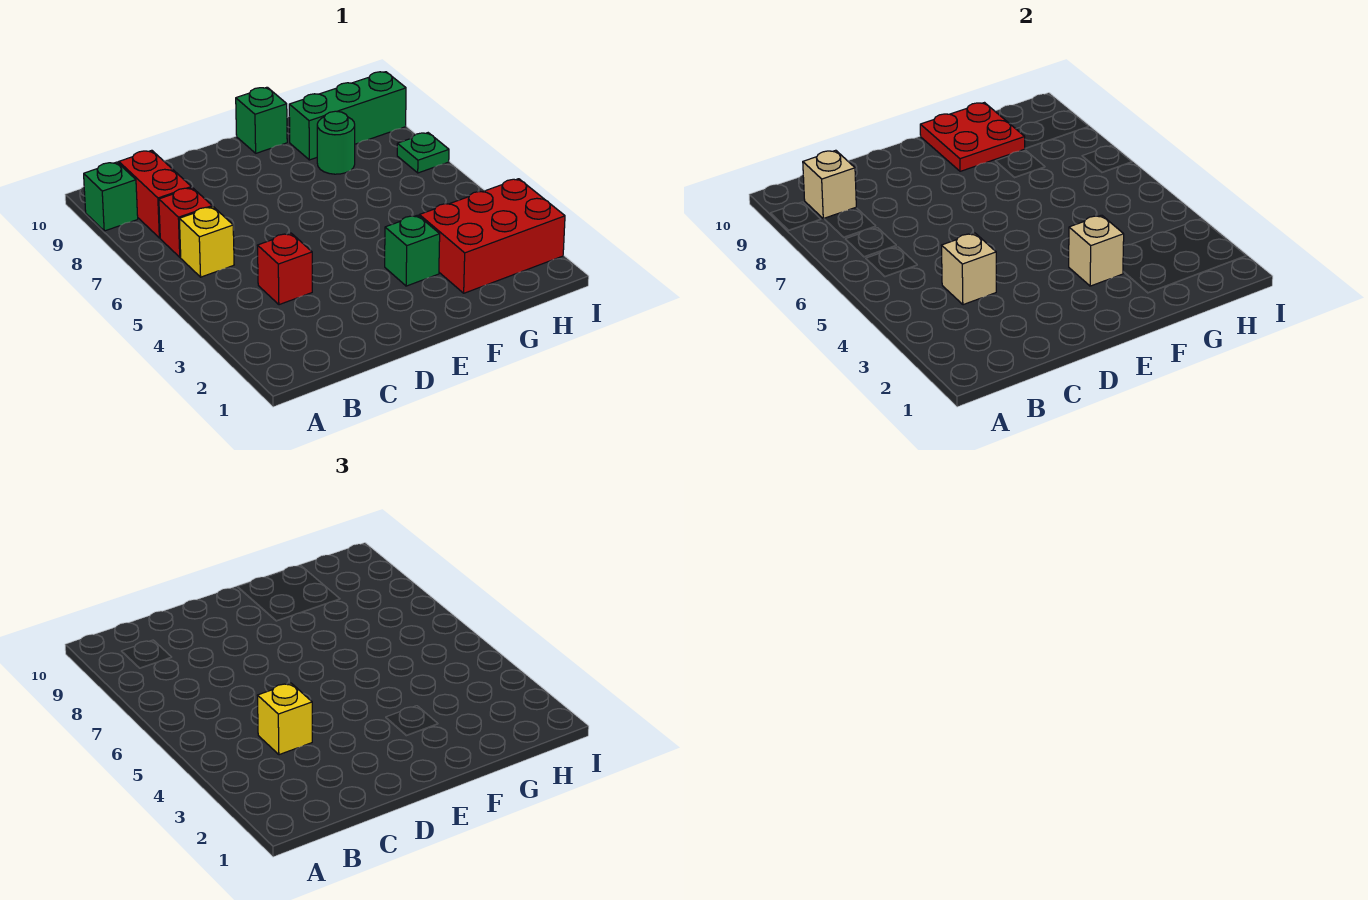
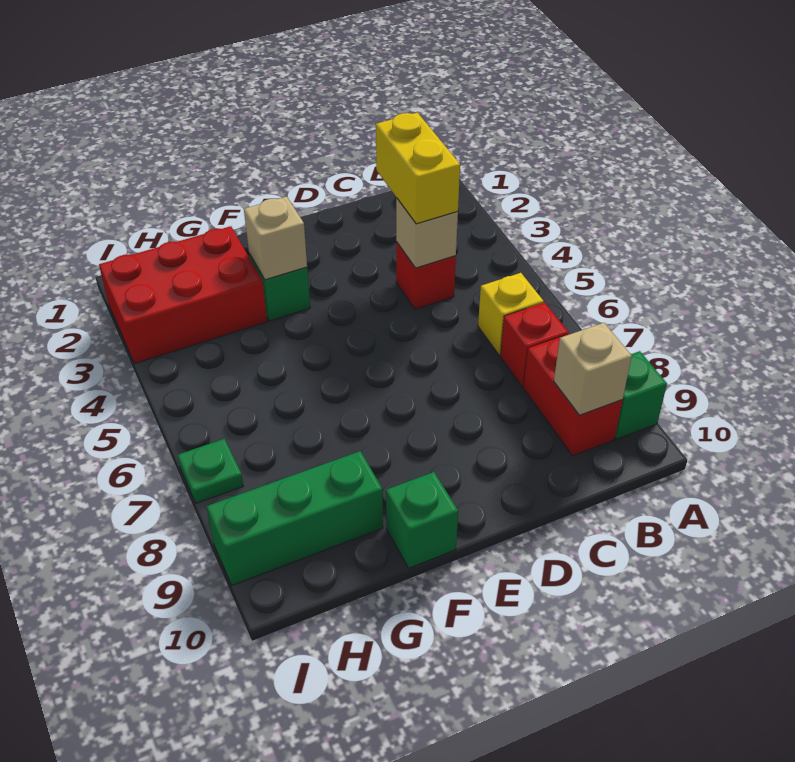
yellow 1x1 brick [257,683,312,755] -> yellow 1x2 brick [376,112,460,224]
red 2x2 plate [920,103,1025,171] -> none
green 1x1 round brick [317,111,355,174] -> none

